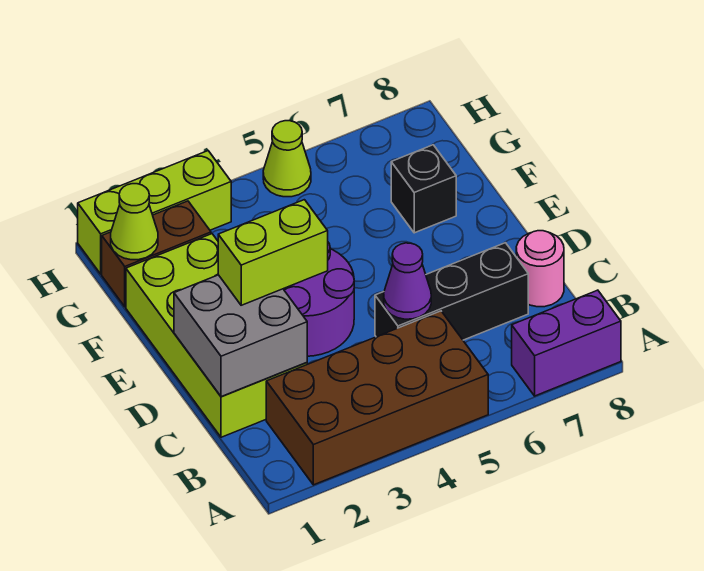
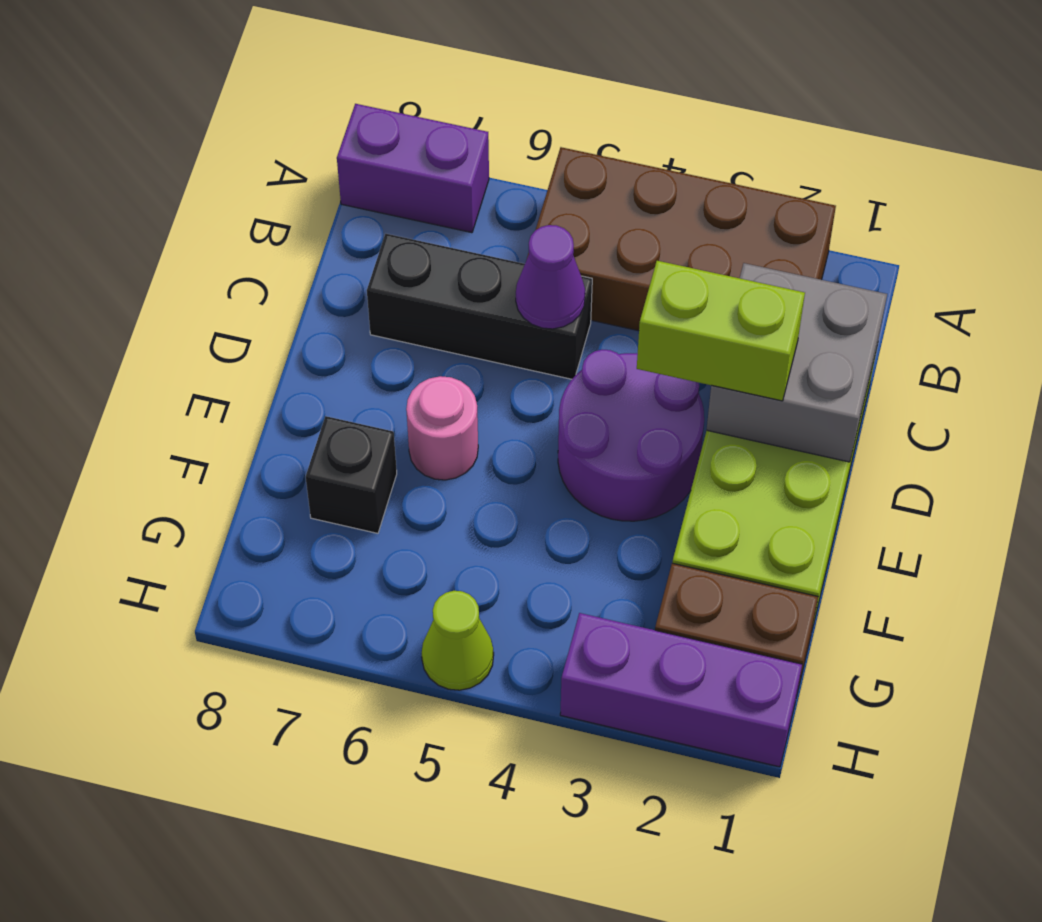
pink 1x1 round brick [516,231,564,307] -> pink 1x1 round brick moved to [406,376,478,480]
lime 1x1 cone [111,184,158,260] -> none
lime 1x3 brick [78,151,231,274] -> purple 1x3 brick [560,613,802,767]

